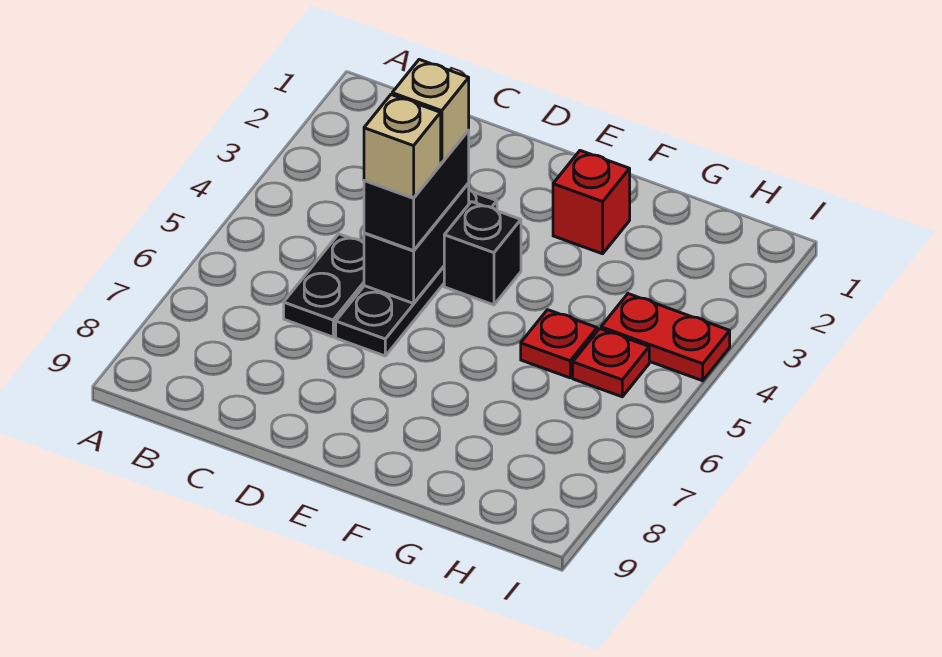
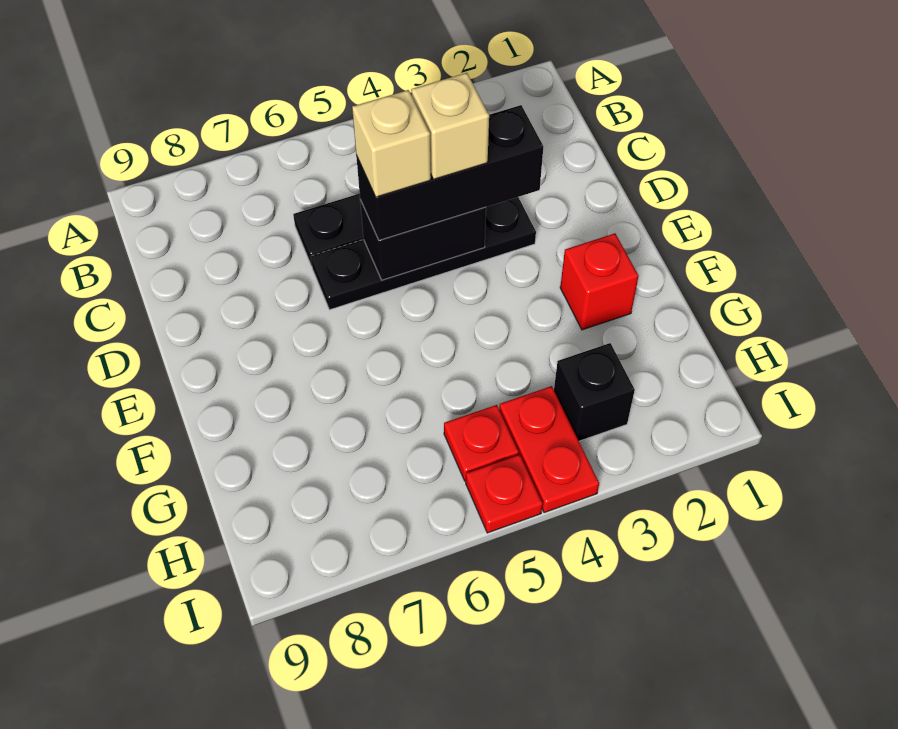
black 1x2 brick [364,131,469,251] -> black 1x3 brick [356,105,543,240]
black 1x1 brick [444,202,521,305] -> black 1x1 brick moved to [554,343,635,441]
red 1x1 plate [521,310,597,378] -> red 1x1 plate moved to [466,455,543,533]

